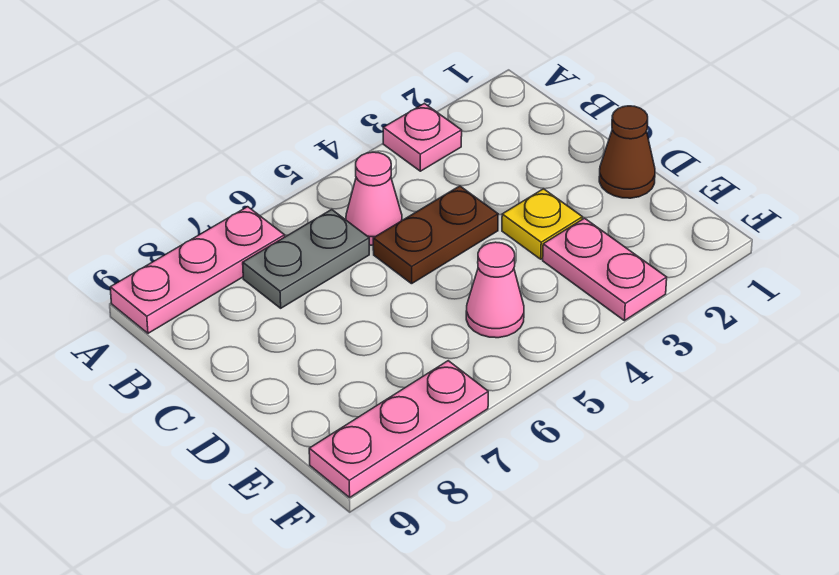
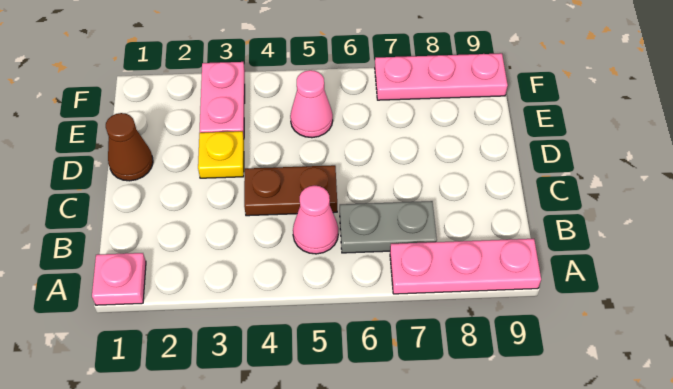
pink 1x1 plate [383,103,462,171] -> pink 1x1 plate moved to [92,253,146,305]

